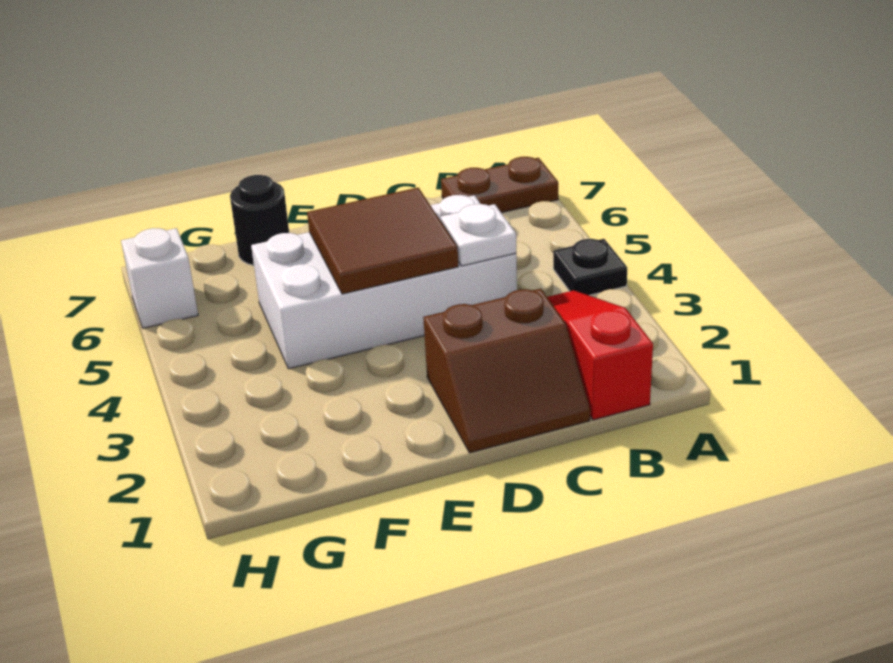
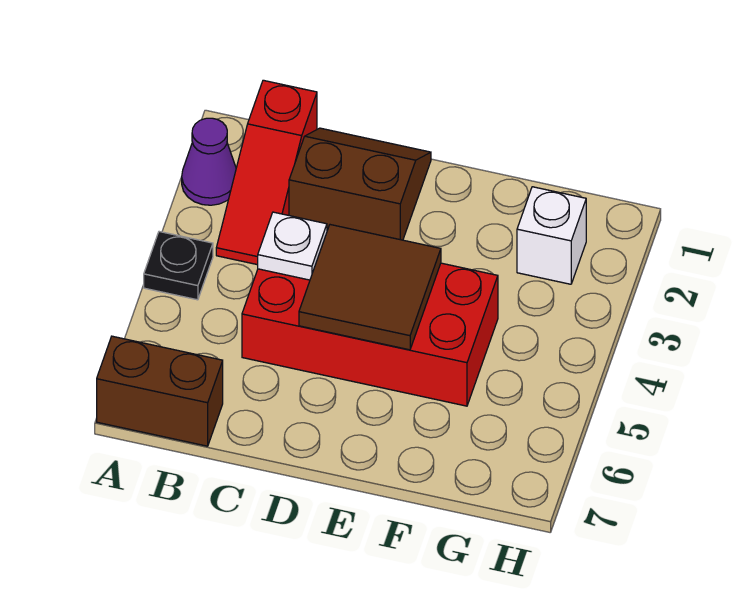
none -> purple 1x1 cone [182,118,236,205]
brown 1x2 plate [441,157,558,213] -> brown 1x2 brick [97,336,223,446]
white 2x4 brick [251,195,517,369] -> red 2x4 brick [242,263,498,406]
black 1x1 round brick [230,175,289,265] -> none
white 1x1 brick [121,228,198,328] -> white 1x1 brick moved to [517,187,586,284]

